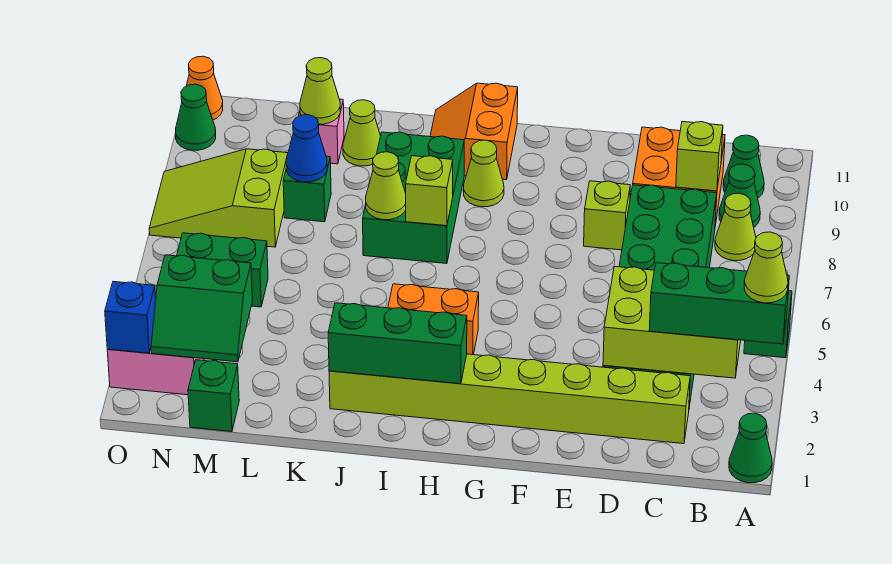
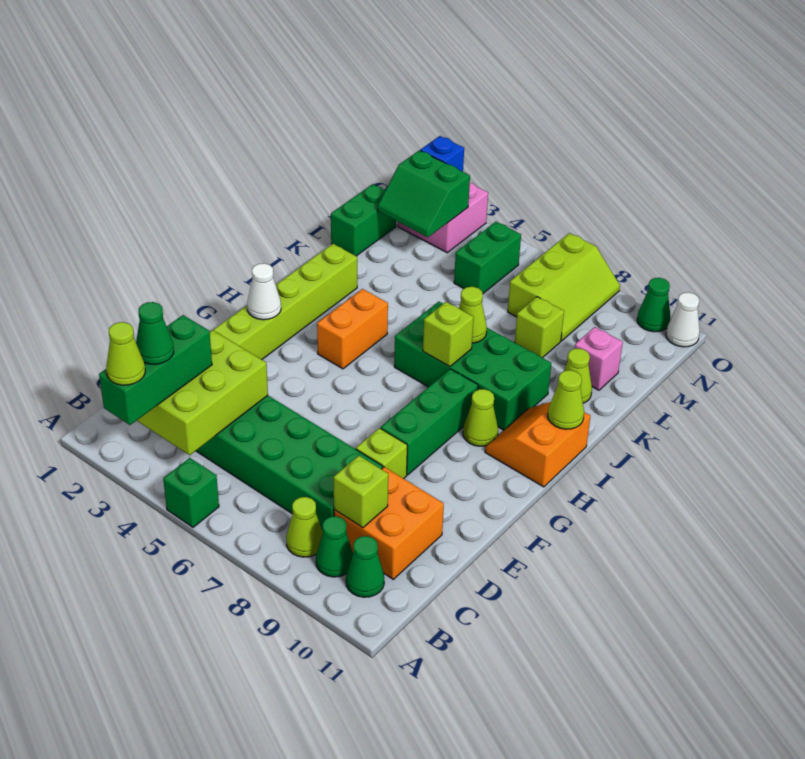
green 1x1 cone [729,413,772,483] -> green 1x1 cone moved to [136,302,174,364]
none -> white 1x1 cone [247,263,281,320]
green 1x3 brick [328,303,467,384] -> green 1x3 brick moved to [381,369,478,475]
orange 2x2 slope [430,83,518,180] -> orange 2x2 slope turned to [485,402,590,487]
green 2x3 brick [363,132,464,264] -> green 2x4 brick [394,302,551,430]
green 1x1 brick [283,156,331,222] -> lime 1x1 brick [515,297,564,358]
blue 1x1 cone [286,115,327,182] -> none
lime 1x1 cone [300,58,340,124] -> lime 1x1 cone moved to [548,370,584,429]
green 1x1 brick [188,360,239,432] -> green 1x2 brick [331,184,396,256]
green 2x2 slope [151,255,252,362] -> green 2x2 slope turned to [378,150,470,237]
lime 2x3 slope [149,149,288,247] -> lime 2x3 slope turned to [508,233,620,341]
orange 1x1 cone [187,56,223,120] -> white 1x1 cone [666,292,700,347]

